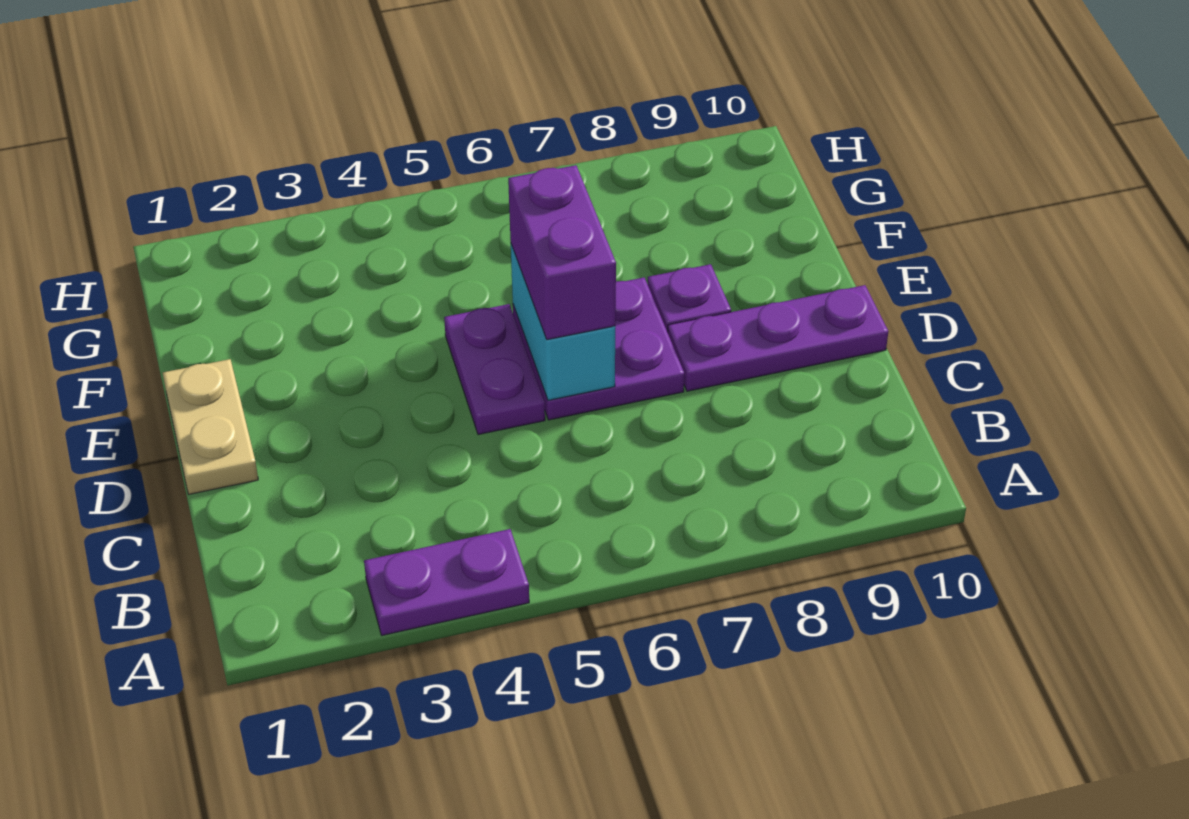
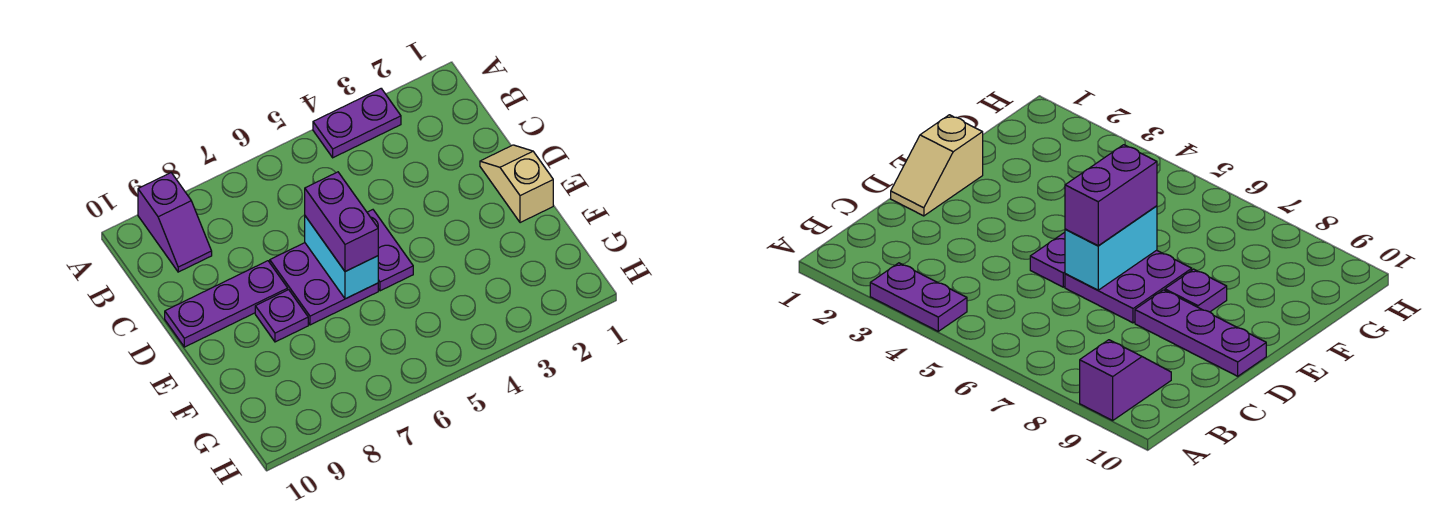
none -> purple 1x2 slope [138,173,212,272]
tan 1x2 plate [163,359,258,494] -> tan 1x2 slope [480,145,553,223]

